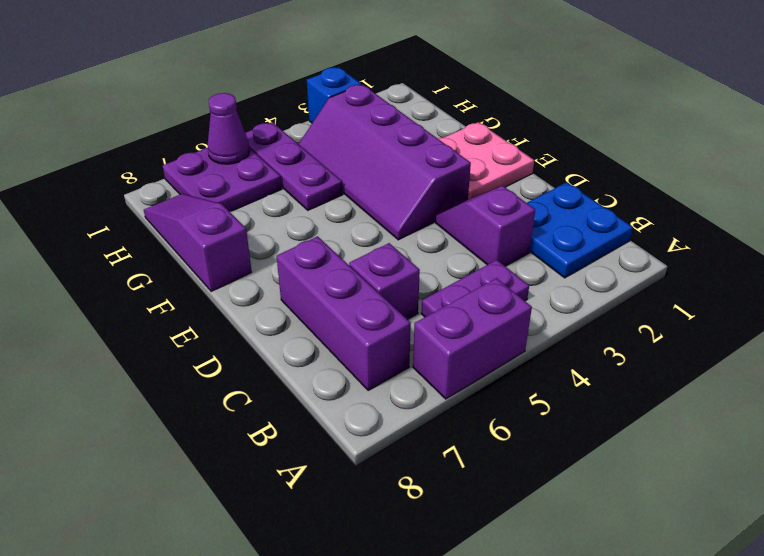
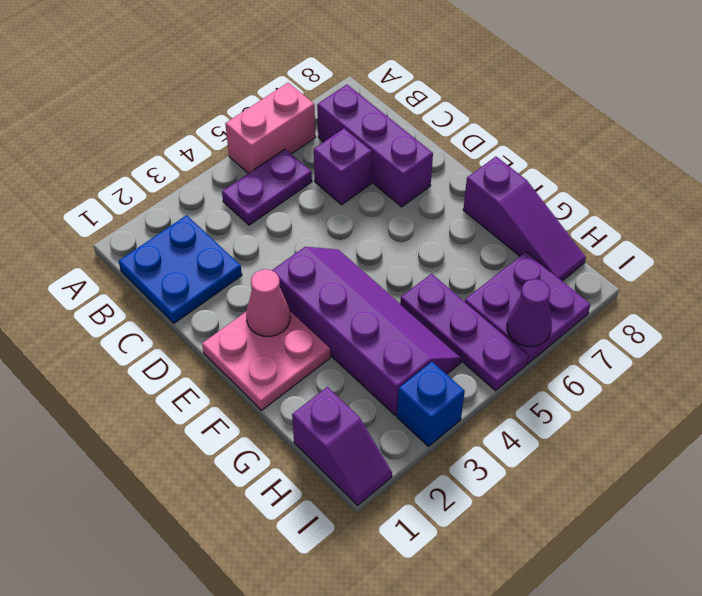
purple 1x2 brick [413,278,532,399] -> pink 1x2 brick [225,83,315,174]
purple 1x2 slope [436,186,535,266] -> purple 1x2 slope moved to [292,387,392,505]
none -> pink 1x1 cone [246,269,290,336]

